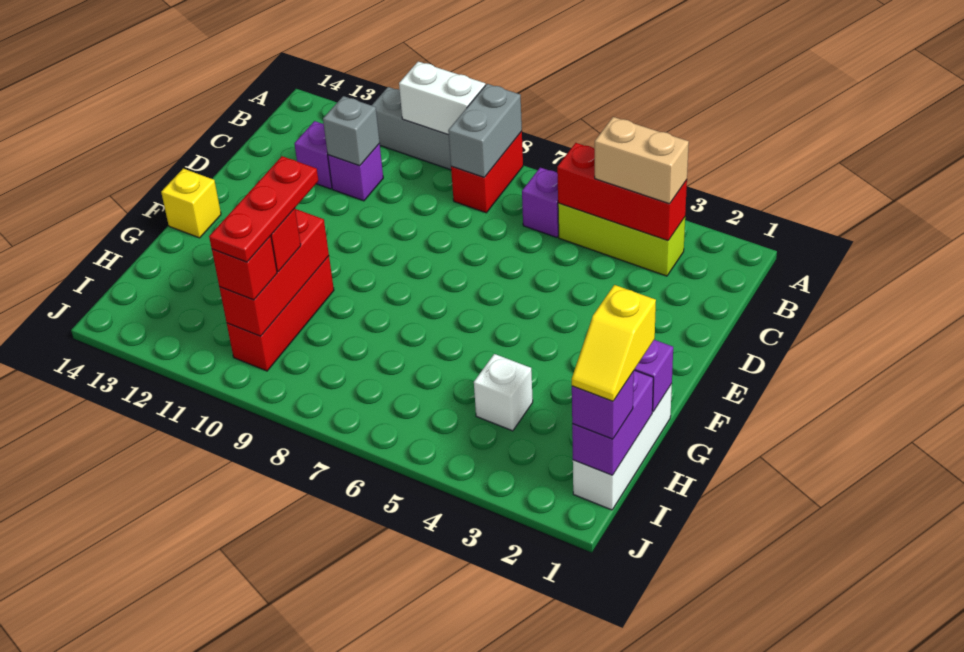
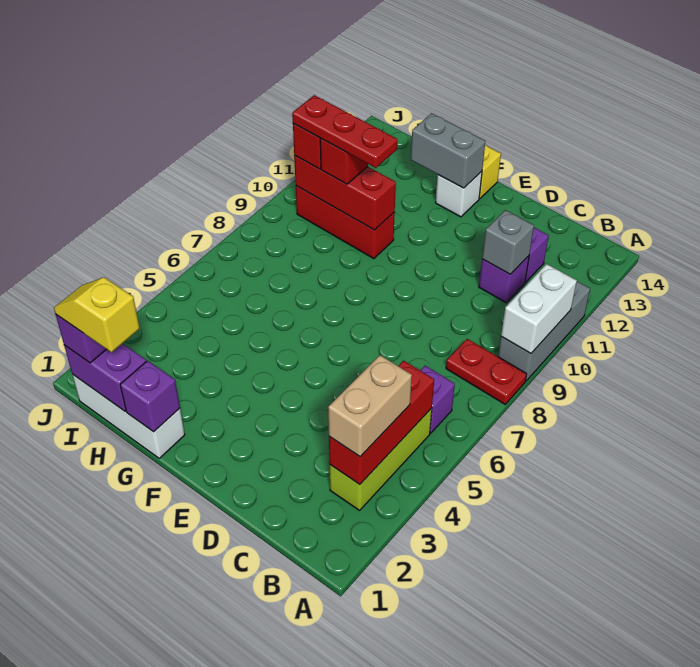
red 1x2 brick [451,131,523,213] -> red 1x2 plate [446,339,527,404]
grey 1x2 brick [448,84,522,177] -> grey 1x2 brick moved to [411,113,485,188]
white 1x1 brick [474,354,533,431] -> white 1x1 brick moved to [436,172,482,217]

